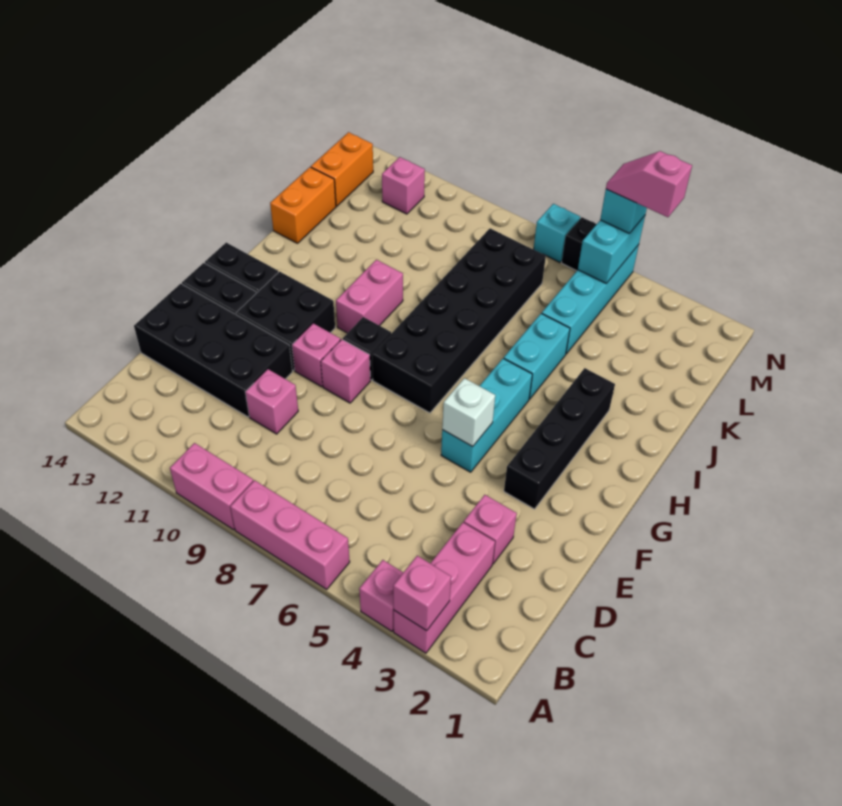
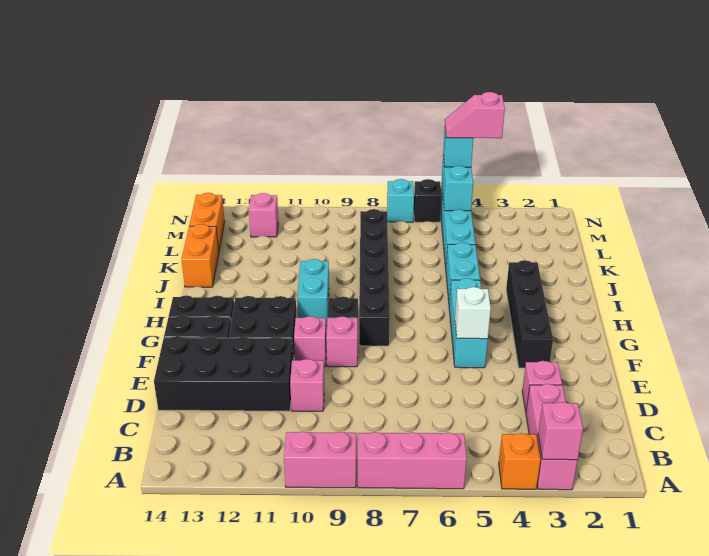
pink 1x1 brick [359,560,403,631] -> orange 1x1 brick [499,433,541,489]
black 2x6 brick [372,228,546,413] -> black 1x6 brick [359,209,390,346]
pink 1x2 brick [336,260,403,333] -> cyan 1x2 brick [297,259,329,326]

